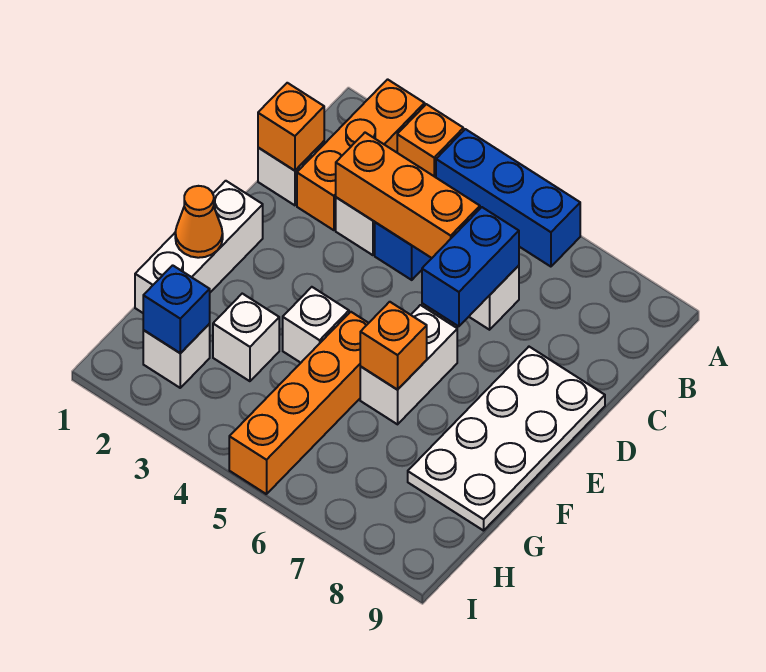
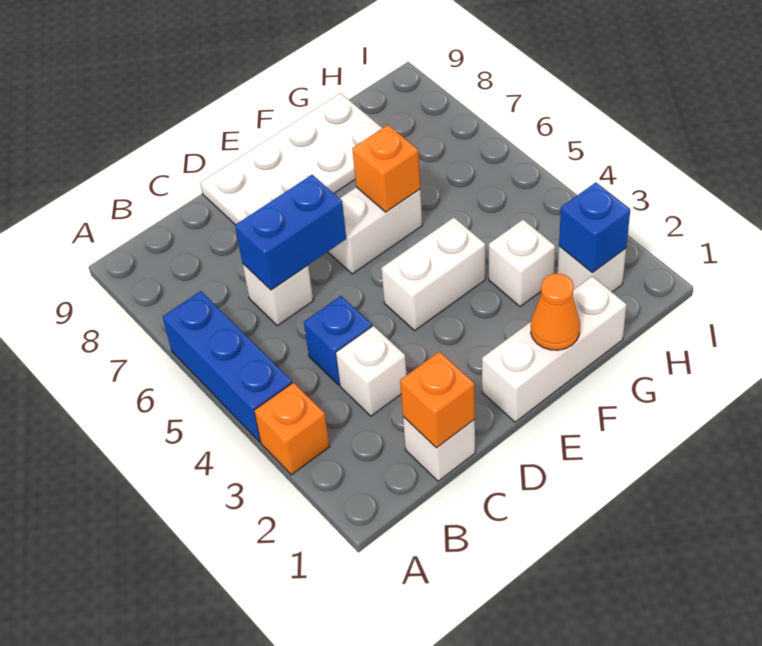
orange 1x3 brick [297,79,425,230] -> none
orange 1x3 brick [336,133,480,258] -> none
white 1x1 brick [283,287,349,363] -> white 1x2 brick [381,218,485,331]
orange 1x4 brick [229,312,368,494] -> none

